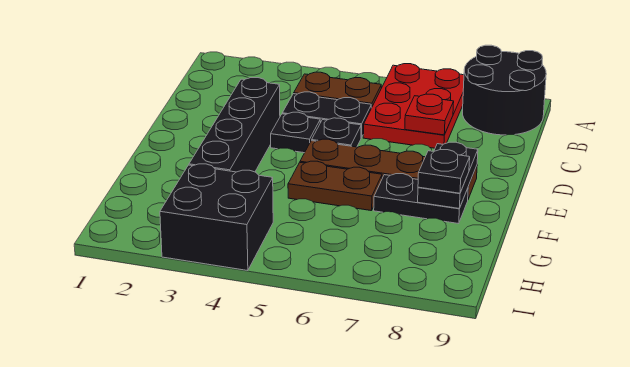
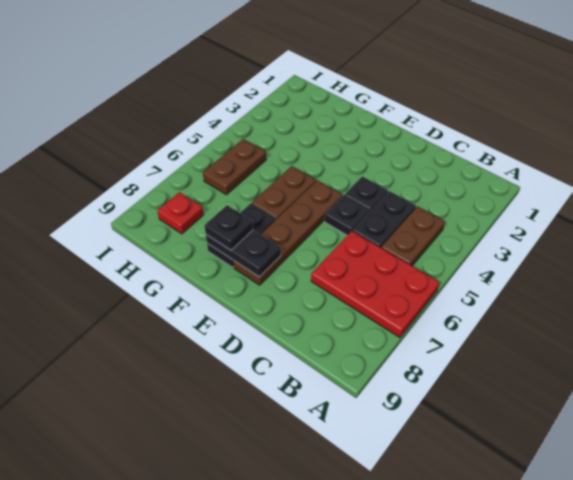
black 2x2 round brick [463,45,546,135] -> none
red 1x1 plate [405,94,454,135] -> red 1x1 plate moved to [157,192,204,234]
black 1x4 brick [189,78,280,172] -> none
black 2x2 brick [160,164,273,271] -> none
none -> brown 1x2 plate [203,139,266,195]

